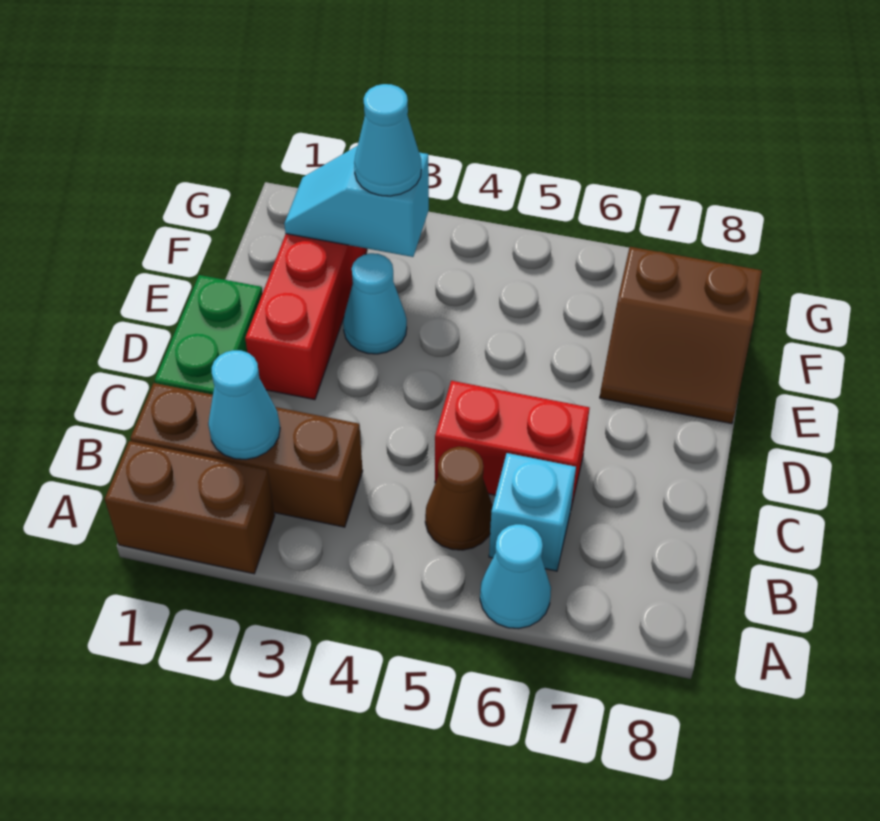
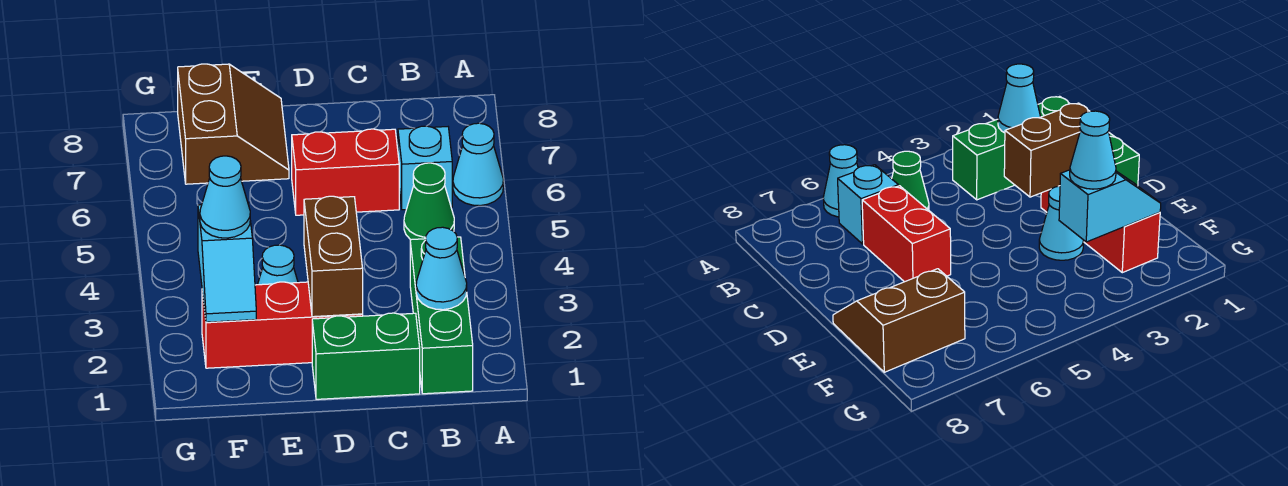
brown 1x2 brick [105,441,275,574] -> brown 1x2 brick moved to [304,196,363,317]
brown 1x3 brick [130,383,363,527] -> green 1x3 brick [410,237,473,394]
brown 1x1 cone [425,447,493,550] -> green 1x1 cone [404,163,454,240]
red 1x2 brick [435,381,590,507] -> red 1x2 brick turned to [292,129,399,215]

